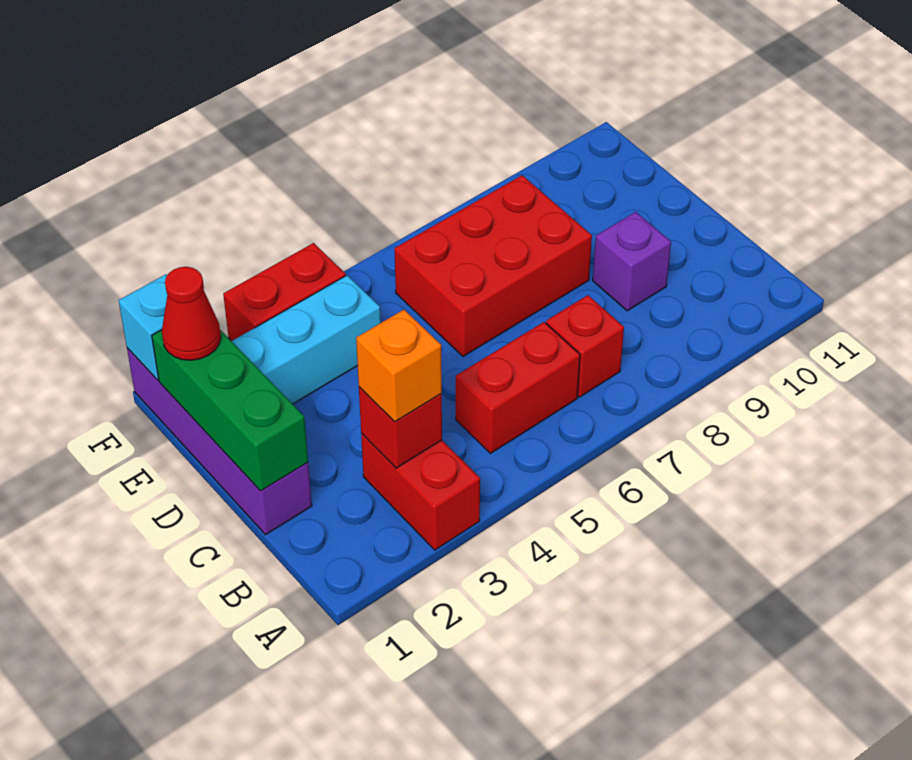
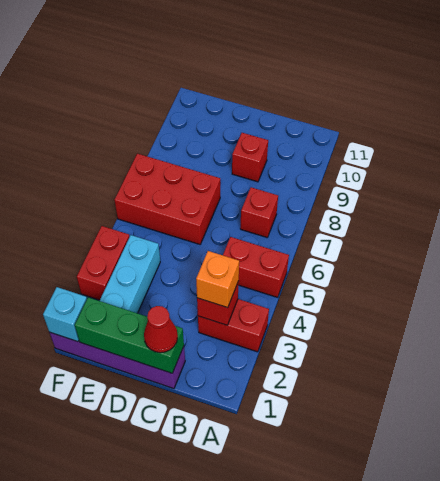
red 1x2 brick [456,322,580,453] -> red 1x2 brick turned to [223,237,289,297]
purple 1x1 brick [593,212,671,311] -> red 1x1 brick [232,133,268,182]
red 2x3 brick [394,175,592,356] -> red 2x3 brick turned to [114,154,220,244]
red 1x1 cone [162,267,221,360] -> red 1x1 cone moved to [144,306,178,353]

